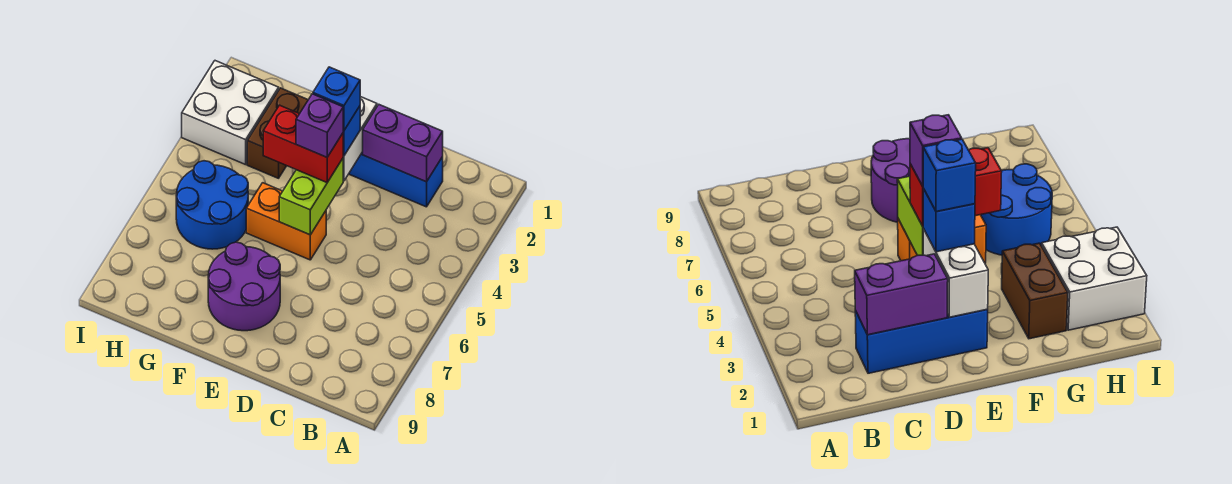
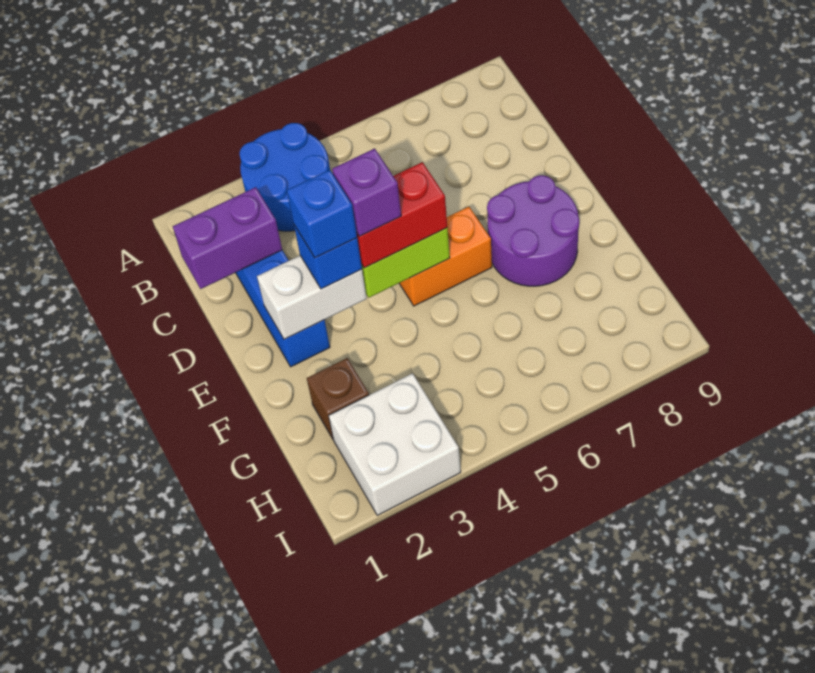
purple 1x2 brick [363,105,443,182] -> purple 1x2 brick turned to [173,187,282,289]
red 1x2 brick [263,105,343,182] -> red 1x2 brick turned to [356,162,447,268]
orange 1x2 brick [246,183,326,260] -> orange 1x2 brick turned to [399,207,492,306]
brown 1x2 brick [247,88,308,178] -> brown 1x1 brick [307,358,369,439]
blue 2x2 round brick [176,161,248,249] -> blue 2x2 round brick moved to [240,123,330,231]

